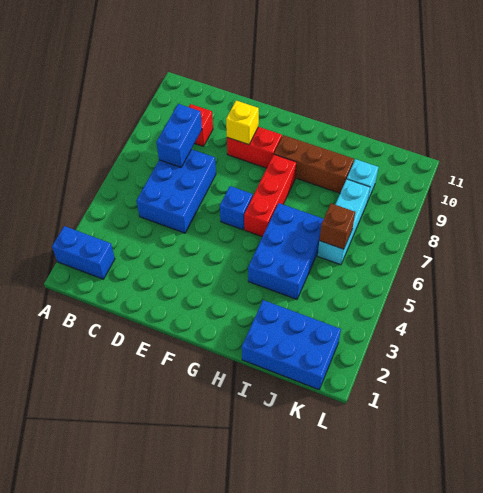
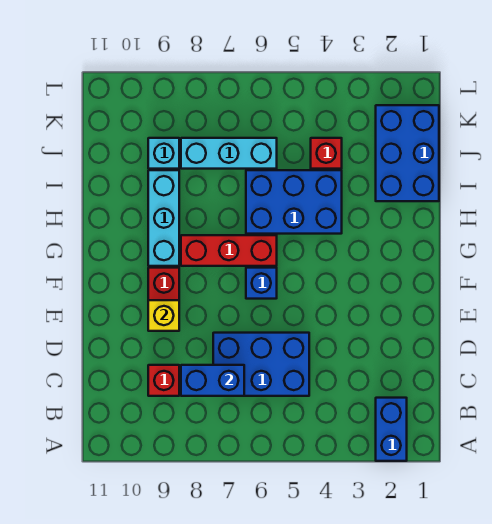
brown 1x3 brick [274,135,354,193] -> cyan 1x3 brick [148,170,179,266]
none -> red 1x1 brick [311,138,342,169]
brown 1x1 brick [319,203,355,249] -> none

